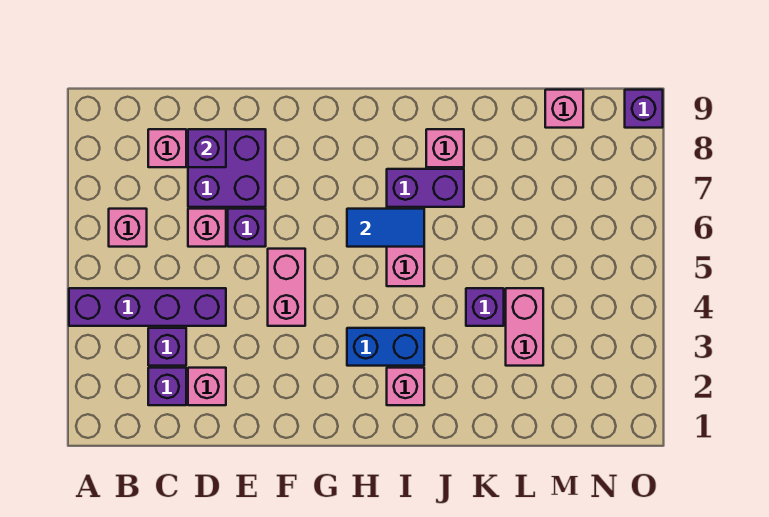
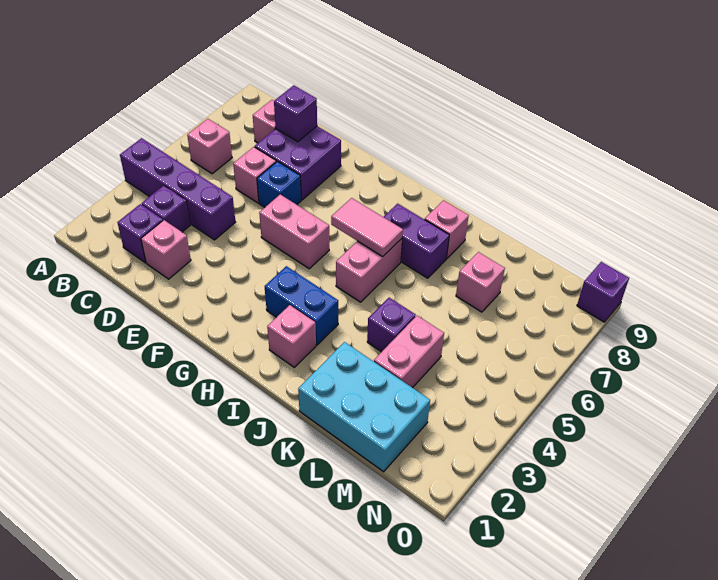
purple 1x1 brick [228,209,266,247] -> blue 1x1 brick [257,161,301,207]
pink 1x2 brick [268,249,305,326] -> pink 1x2 brick turned to [259,195,329,269]
blue 1x2 tile [347,209,424,247] -> pink 1x2 tile [331,198,403,257]
none -> cyan 2x3 brick [298,342,430,472]
pink 1x1 brick [545,90,583,128] -> pink 1x1 brick moved to [456,252,505,312]

